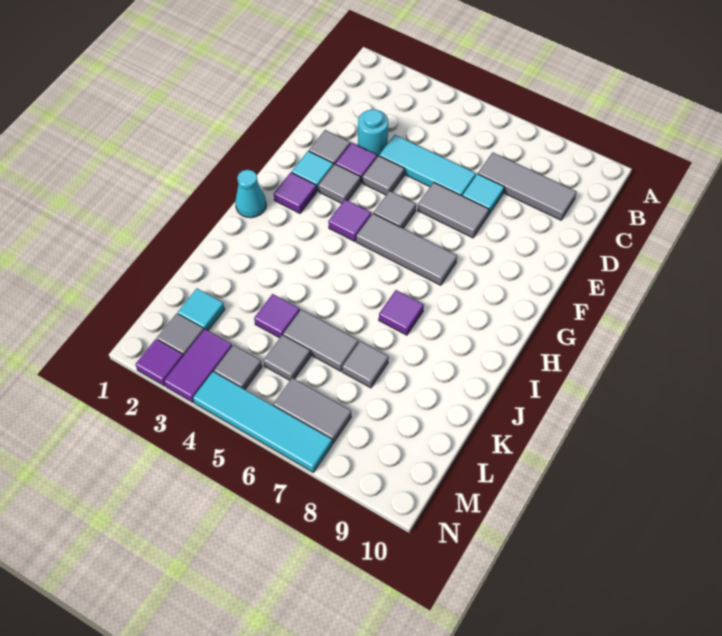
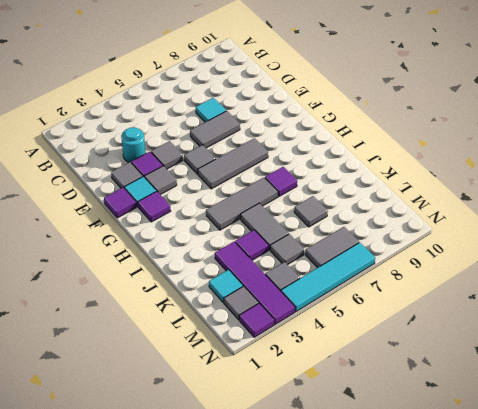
grey 1x3 tile [478,152,577,220] -> grey 1x3 tile moved to [206,178,278,230]
cyan 1x3 tile [379,135,476,196] -> none
purple 1x1 tile [328,200,371,241] -> purple 1x1 tile moved to [104,187,137,218]
cyan 1x1 cone [235,170,266,218] -> none
grey 1x2 tile [283,309,359,371] -> grey 1x2 tile turned to [241,203,289,250]
purple 1x2 tile [164,329,232,403] -> purple 1x4 tile [215,242,295,324]

